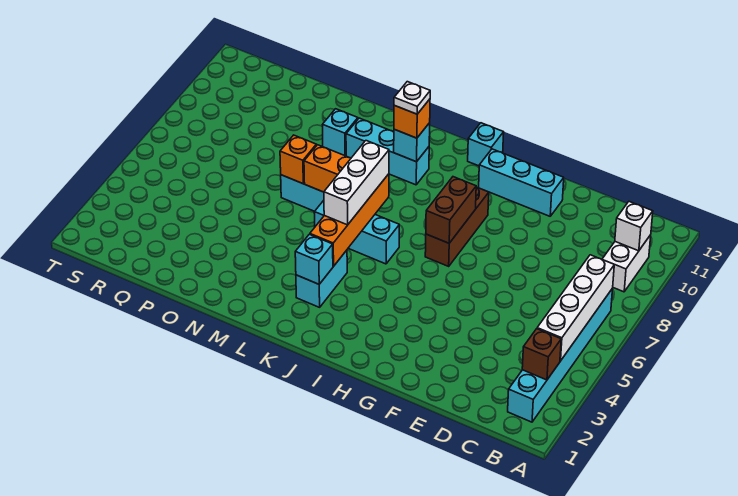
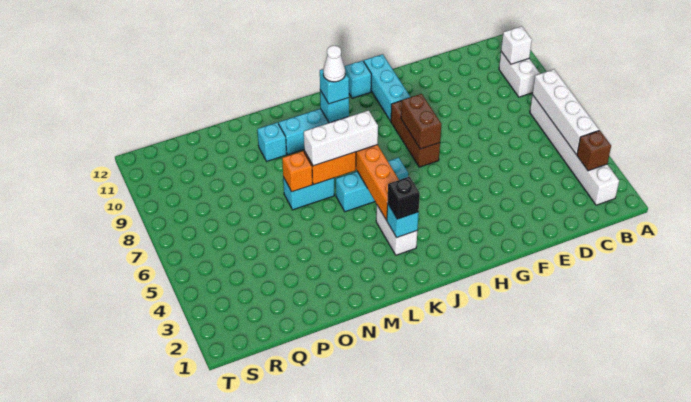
cyan 1x6 brick [508,288,613,422] -> white 1x6 brick [530,95,619,205]
cyan 1x3 brick [479,149,564,216] -> cyan 1x3 brick turned to [364,54,410,121]
cyan 1x2 brick [296,250,347,307] -> white 1x2 brick [376,205,417,255]
none -> black 1x1 brick [387,177,420,219]
white 1x3 brick [324,141,389,225] -> white 1x3 brick turned to [304,110,378,166]
orange 1x1 brick [394,99,430,138] -> cyan 1x1 brick [320,69,349,104]
white 1x1 plate [394,82,430,114] -> white 1x1 cone [323,46,345,82]

